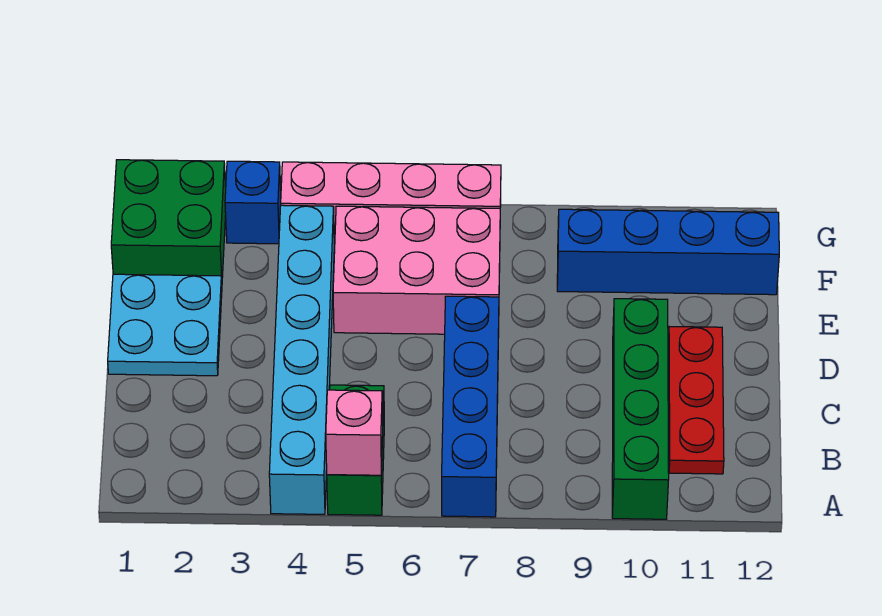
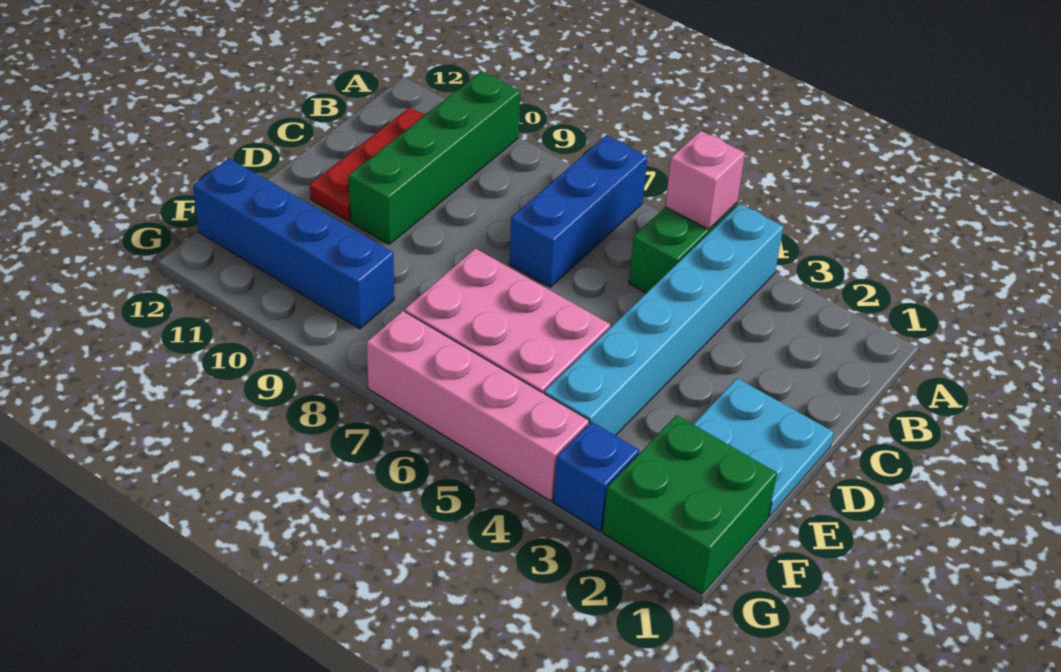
blue 1x4 brick [442,296,499,517] -> blue 1x3 brick [509,135,648,287]

